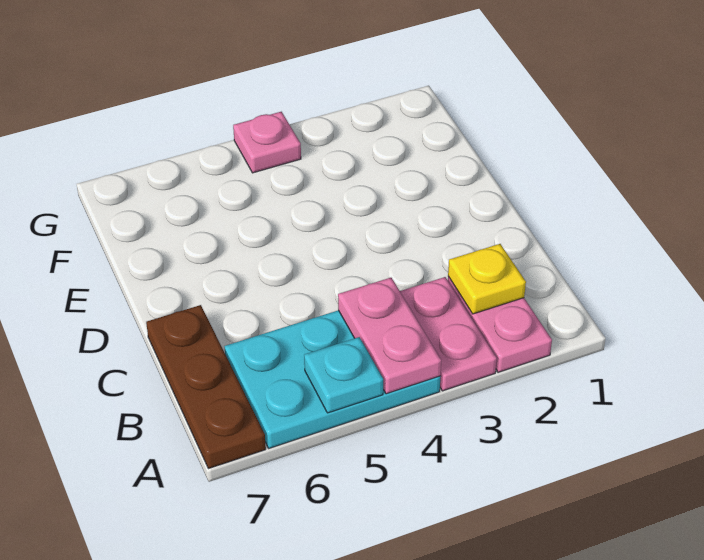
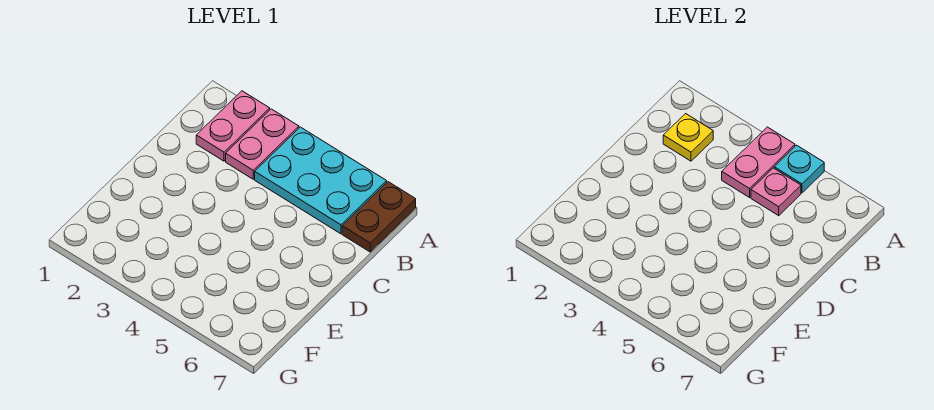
brown 1x3 plate [146,305,266,469] -> brown 1x2 plate [342,182,416,252]
pink 1x1 plate [233,112,301,173] -> pink 1x1 plate moved to [751,168,801,216]

